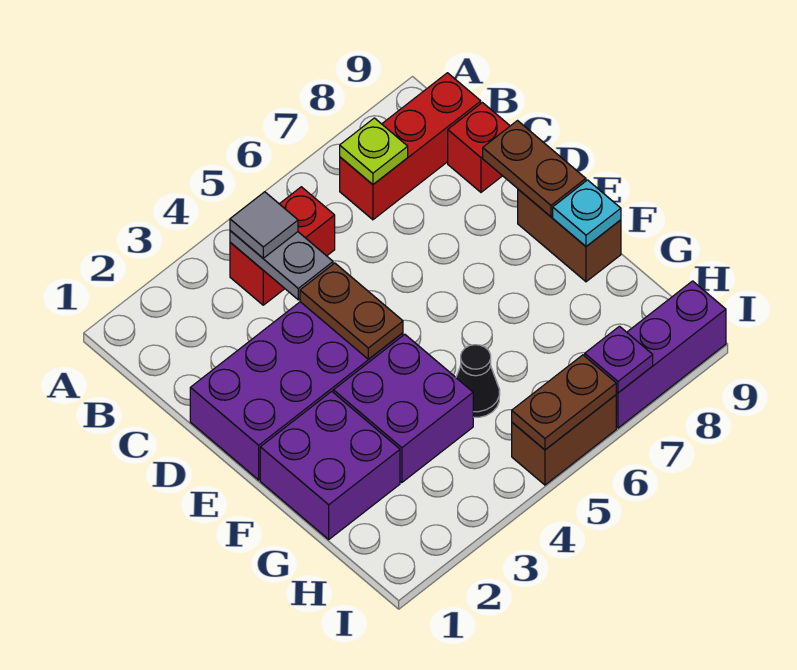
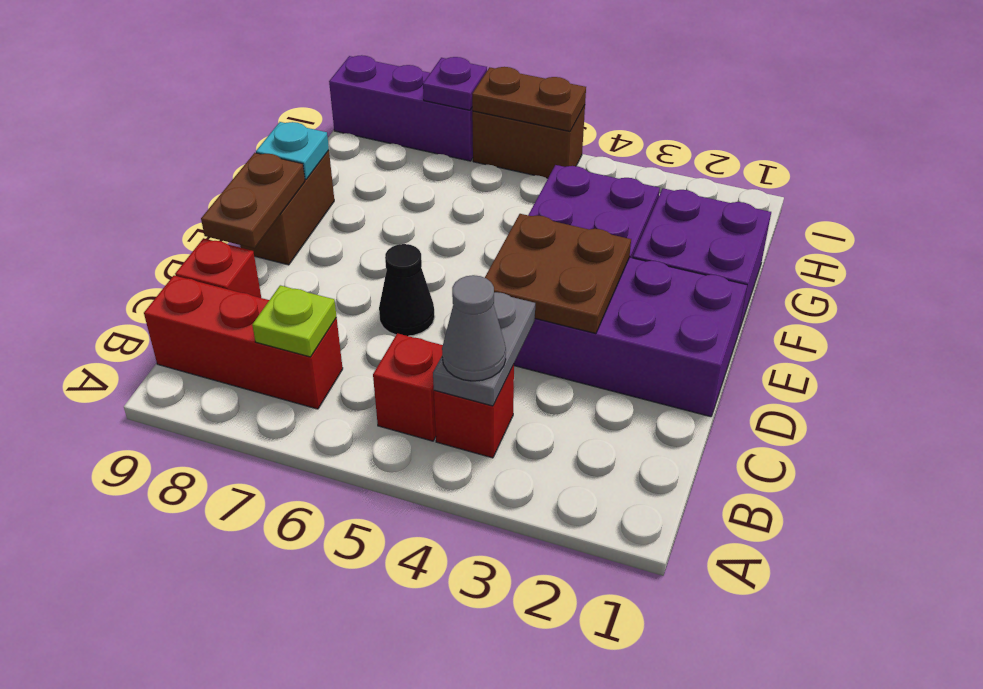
grey 1x1 tile [230,192,298,258] -> grey 1x1 cone [442,275,506,381]
brown 1x2 plate [300,263,403,359] -> brown 2x2 plate [485,214,631,334]
black 1x1 cone [456,345,500,417] -> black 1x1 cone moved to [379,244,435,336]

